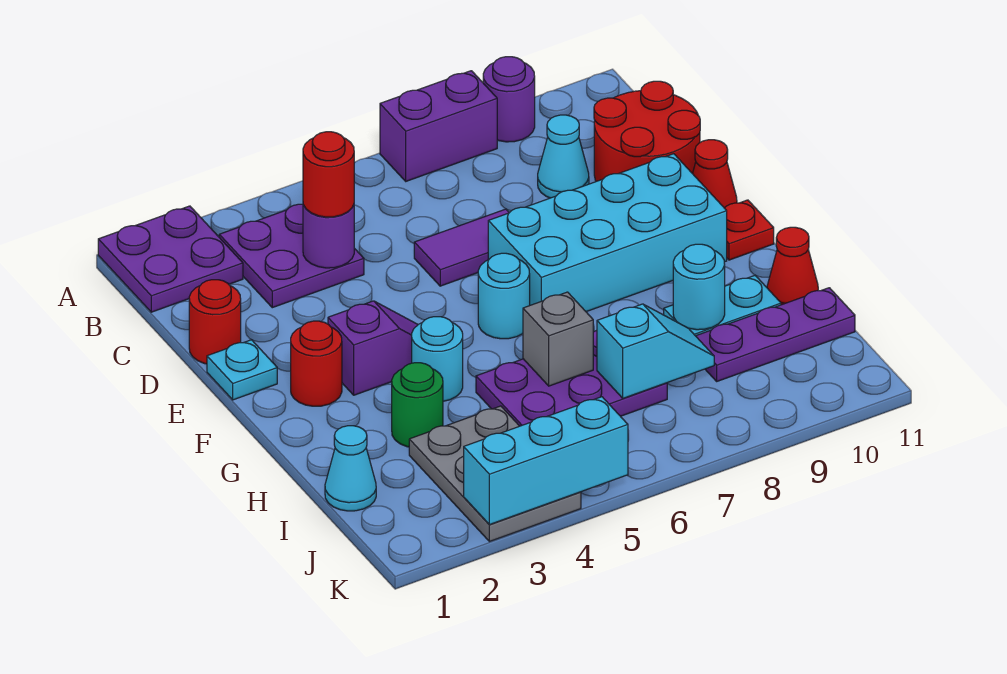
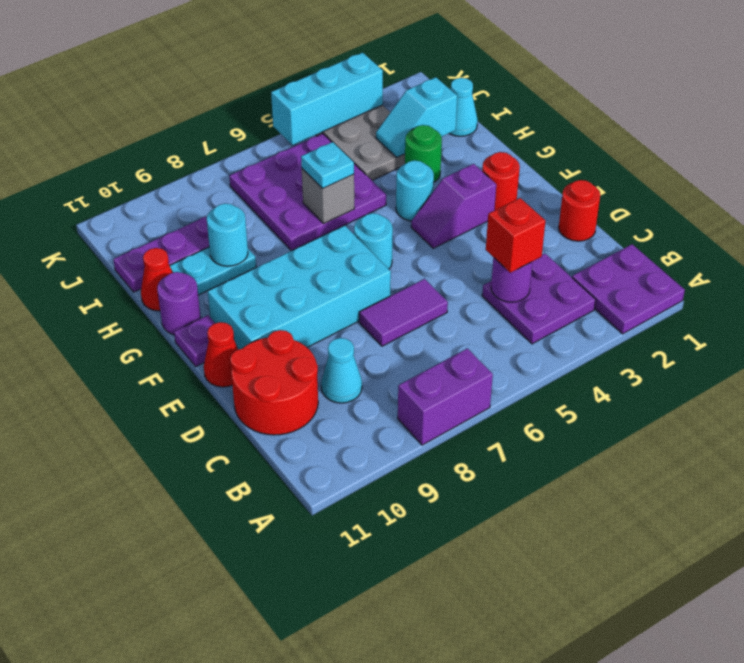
purple 1x1 round brick [483,57,535,142] -> purple 1x1 round brick moved to [157,272,201,335]
red 1x1 round brick [303,132,354,217] -> red 1x1 brick [486,198,545,273]
cyan 1x1 plate [207,340,277,400] -> cyan 1x1 plate moved to [301,142,354,189]
red 1x1 plate [725,200,774,260] -> purple 1x1 plate [174,315,215,366]
purple 2x3 plate [476,330,667,426] -> purple 3x3 plate [229,134,386,251]
cyan 1x2 slope [597,304,714,398] -> cyan 1x2 slope moved to [376,77,457,157]

